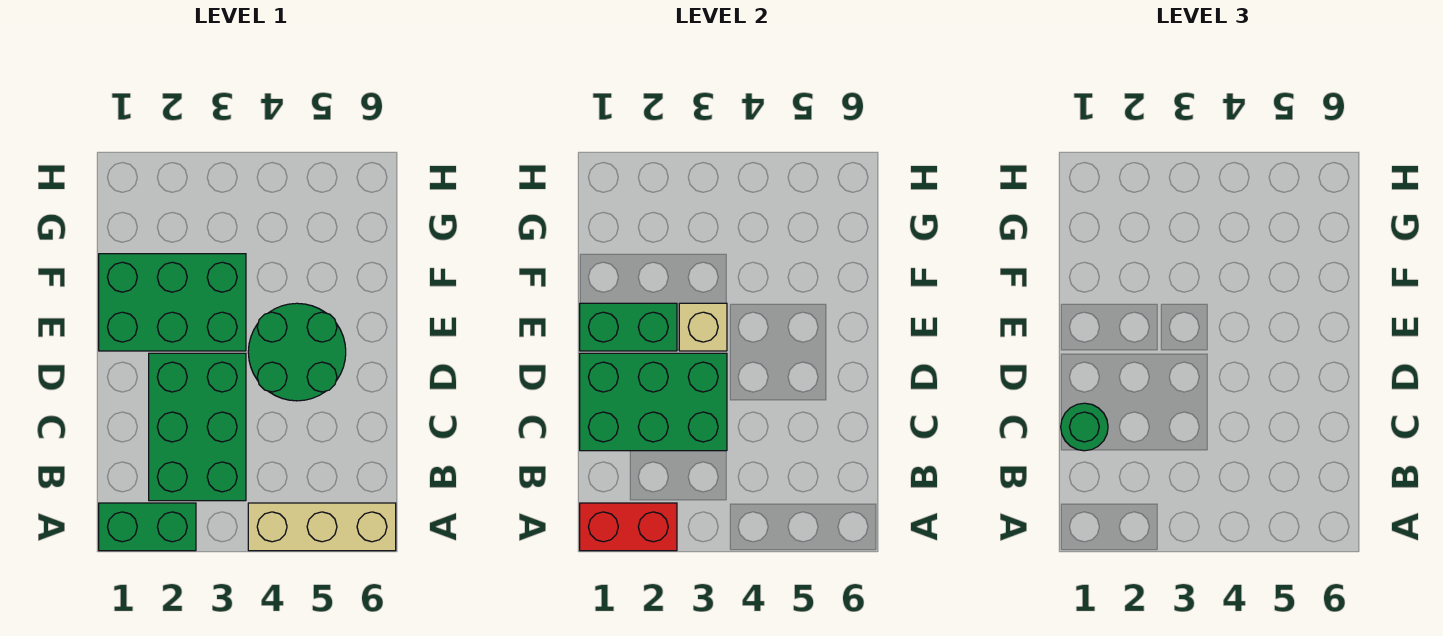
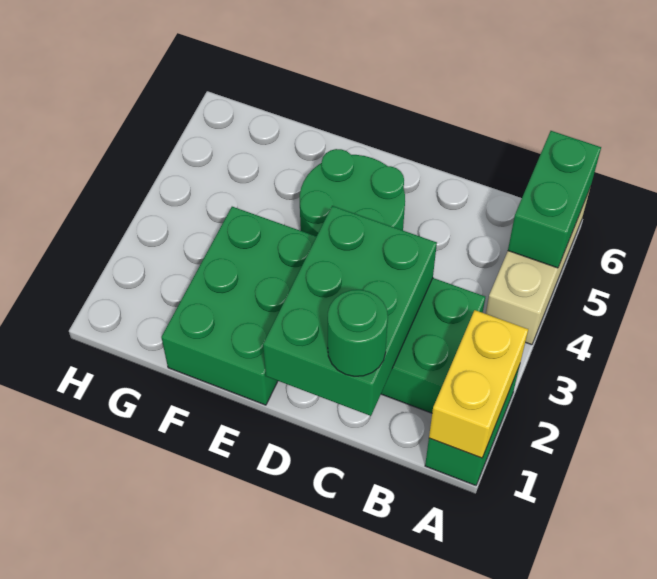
red 1x2 brick [580,503,677,551] -> yellow 1x2 brick [429,310,528,458]
green 1x2 brick [580,303,677,351] -> green 1x2 brick moved to [508,131,601,268]
tan 1x1 brick [679,303,727,351] -> none

